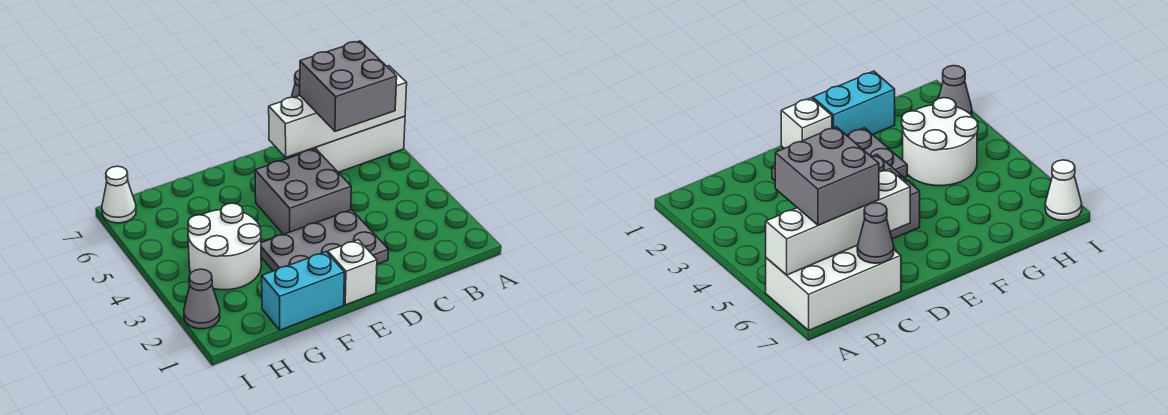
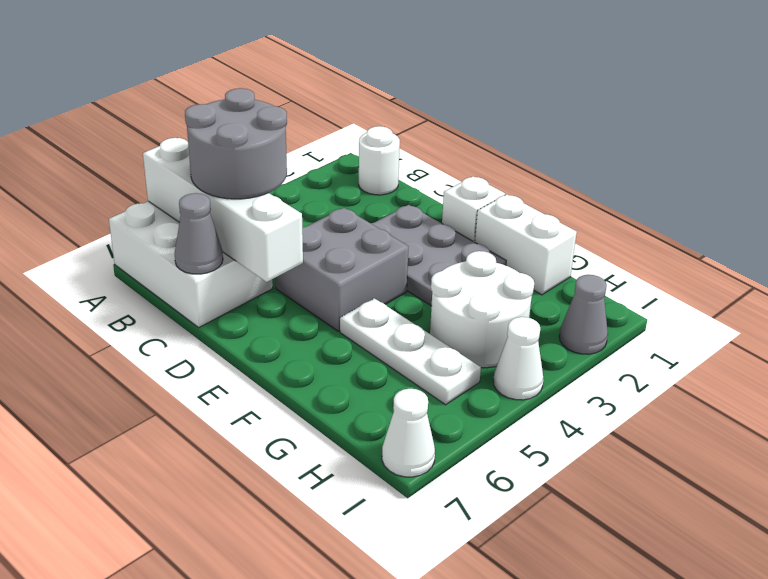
none -> white 1x1 round brick [359,126,400,195]
grey 2x2 brick [300,41,397,131] -> grey 2x2 round brick [185,88,287,199]
cyan 1x2 brick [262,252,344,330] -> white 1x2 brick [475,194,577,295]
none -> white 1x3 plate [340,298,481,405]
none -> white 1x1 cone [493,317,544,400]

